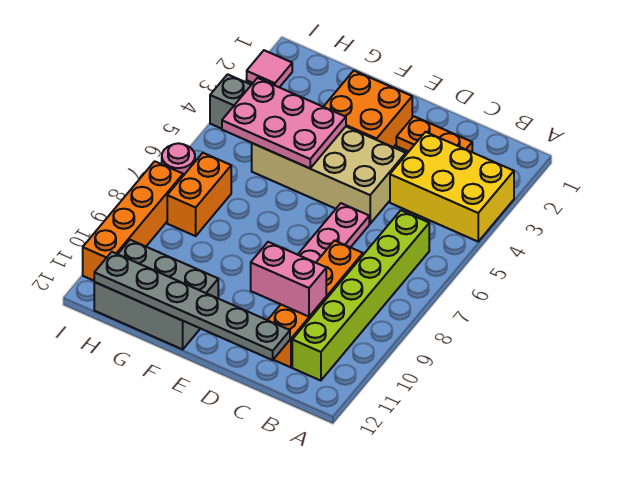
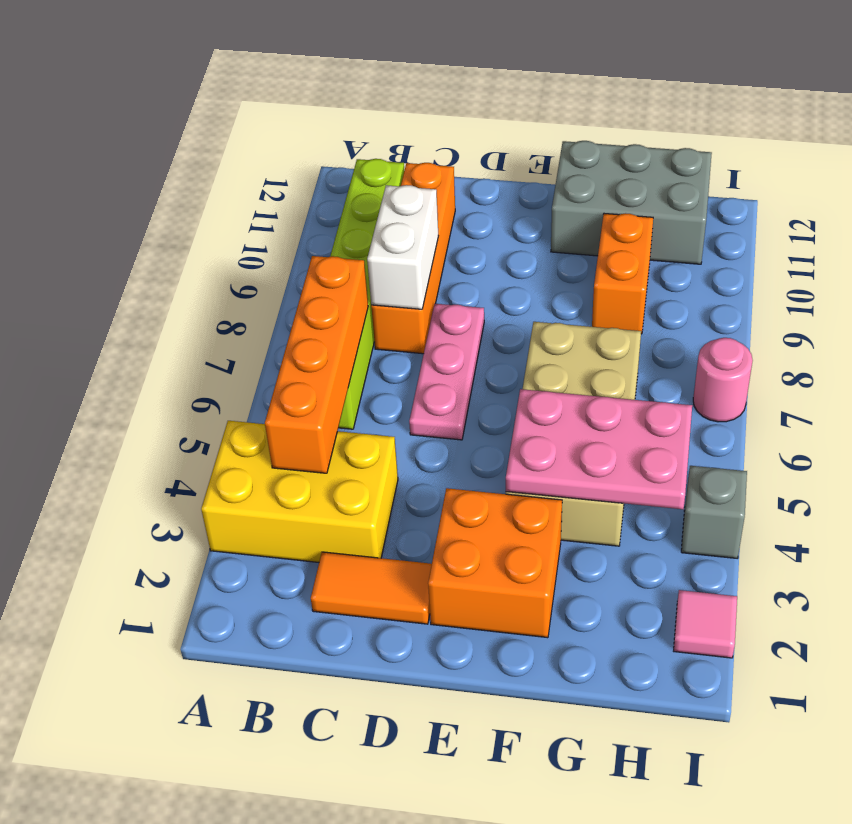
orange 1x2 plate [396,116,472,152] -> orange 1x2 tile [311,552,432,624]
none -> white 1x2 brick [367,185,439,309]
pink 1x2 brick [251,242,326,317] -> none
grey 1x6 plate [94,252,290,360] -> none
tan 2x4 brick [252,127,406,224] -> tan 2x4 brick turned to [506,322,641,546]
orange 1x2 brick [167,153,231,236] -> orange 1x2 brick moved to [592,213,653,334]
orange 1x4 brick [83,161,183,281] -> orange 1x4 brick moved to [265,256,368,473]

